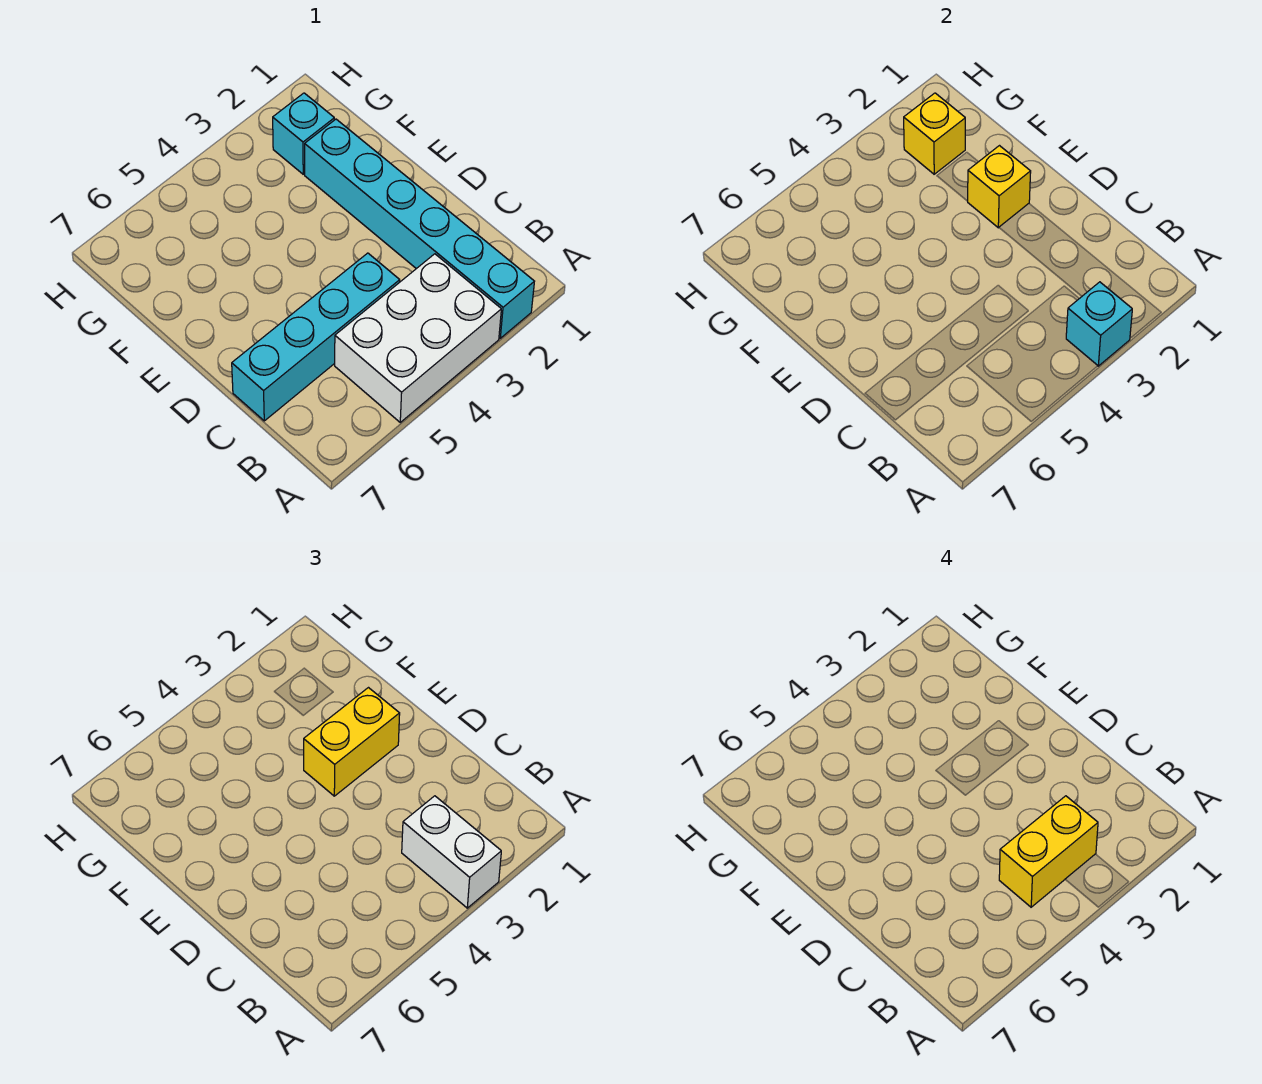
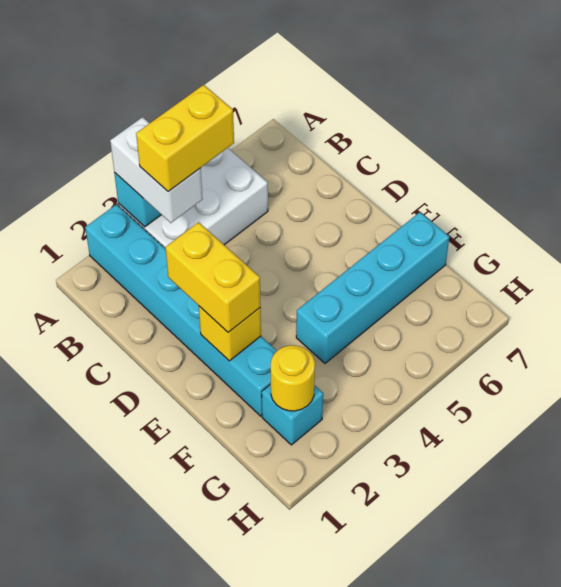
cyan 1x4 brick [232,253,400,421] -> cyan 1x4 brick moved to [296,212,449,363]
yellow 1x2 brick [304,688,400,796] -> yellow 1x2 brick turned to [165,222,261,332]
yellow 1x1 brick [904,93,965,174] -> yellow 1x1 round brick [271,345,315,411]

